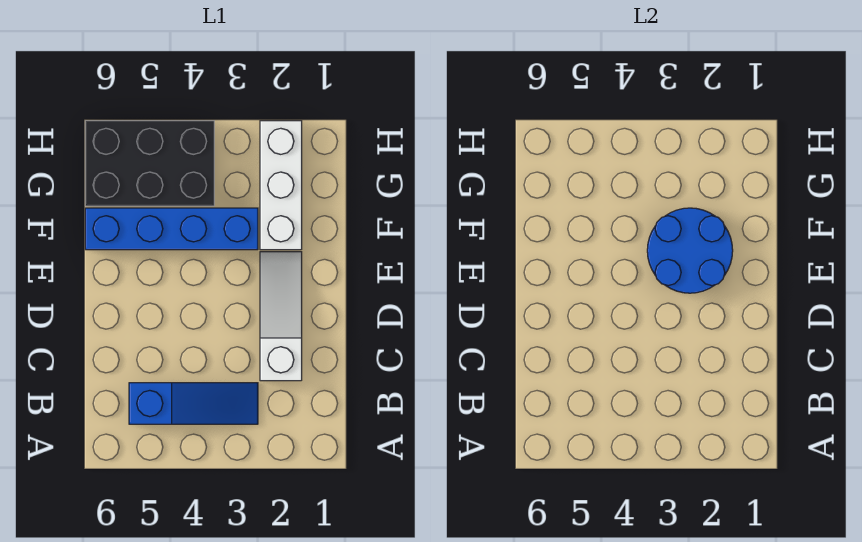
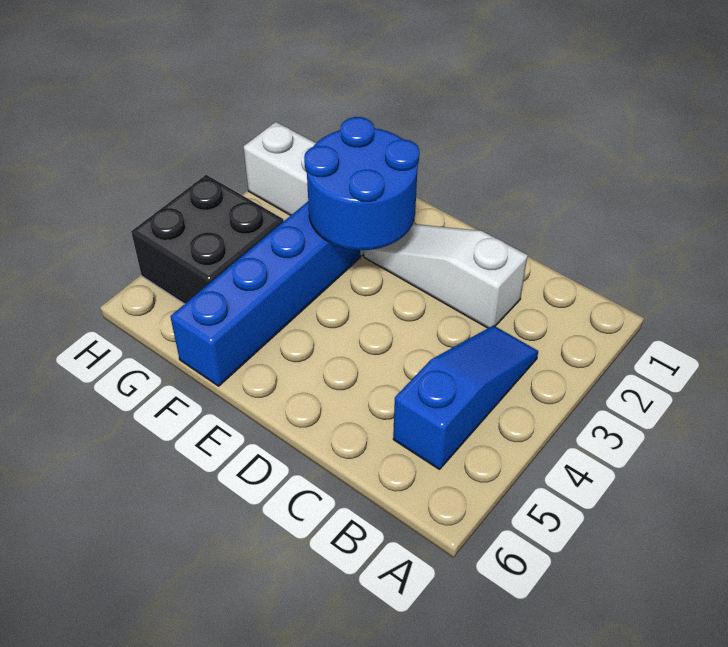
black 2x3 brick [85,121,214,206] -> black 2x2 brick [131,175,284,304]

